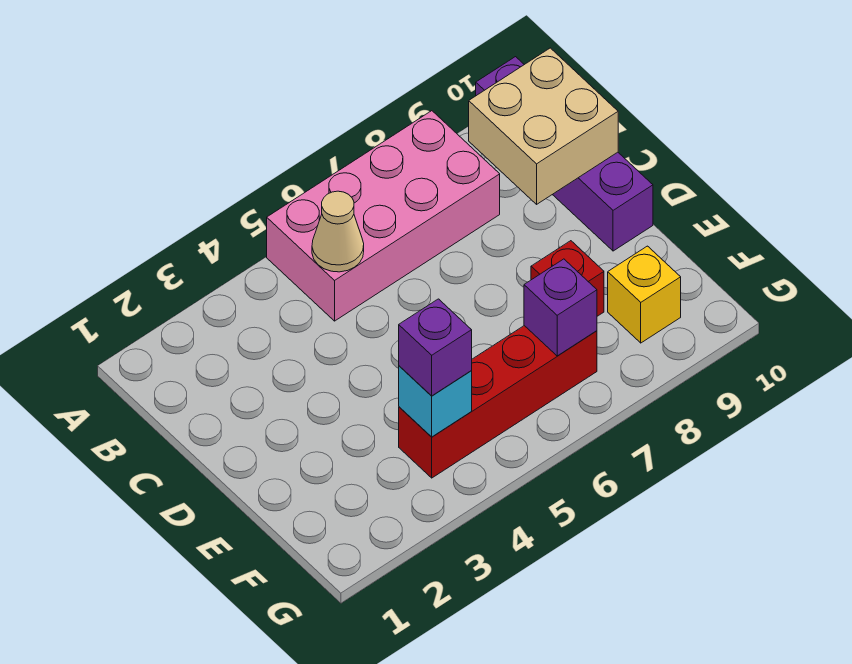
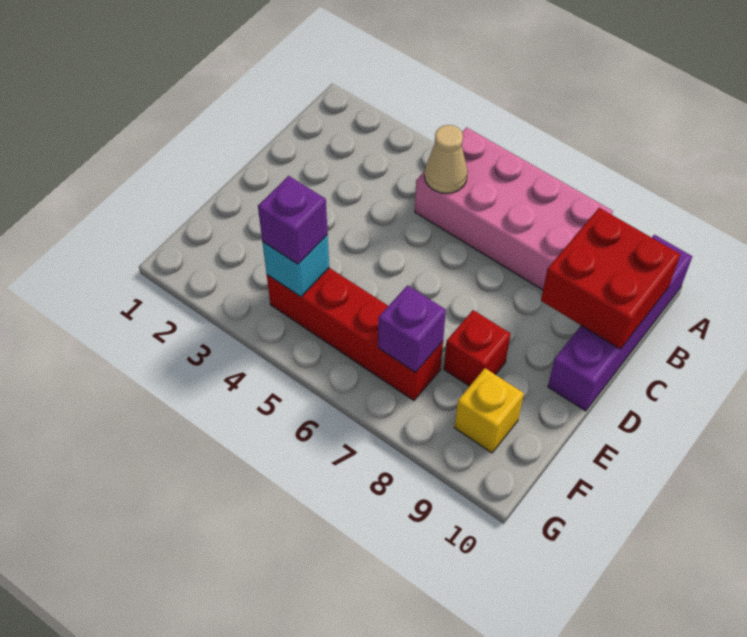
tan 2x2 brick [469,48,618,204] -> red 2x2 brick [541,208,680,349]

